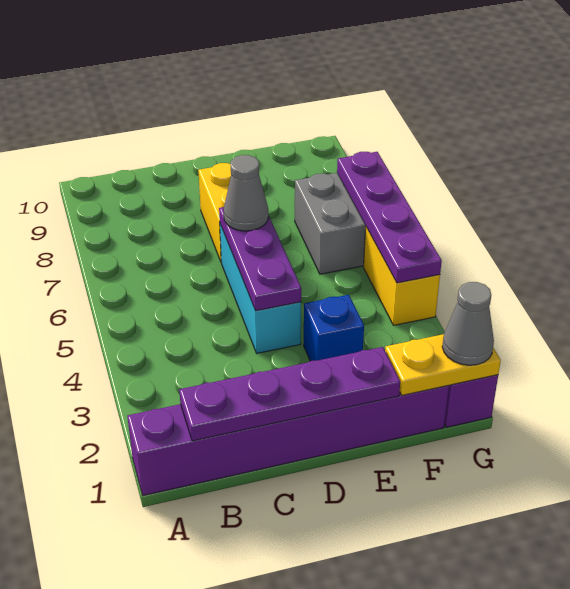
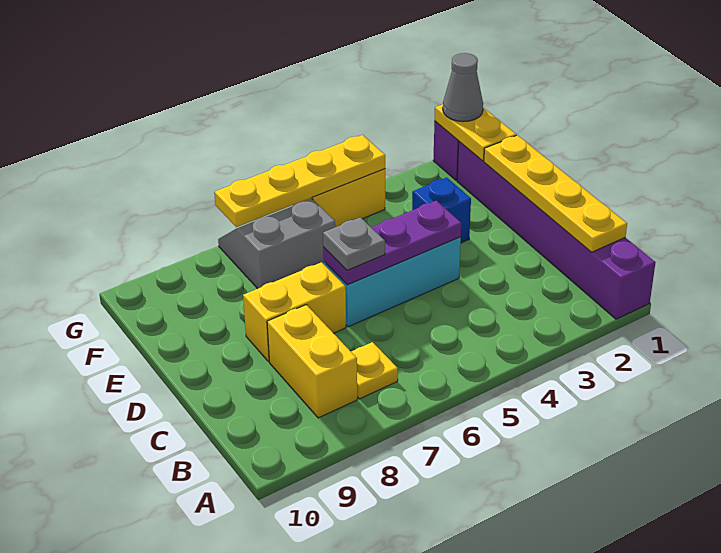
purple 1x4 plate [179,347,400,441] -> yellow 1x4 plate [484,135,627,252]
none -> yellow 1x1 plate [351,342,398,399]
none -> yellow 1x2 brick [267,305,357,418]
grey 1x1 cone [224,155,269,231] -> grey 1x1 plate [323,217,385,270]
purple 1x4 plate [337,152,442,283] -> yellow 1x4 plate [214,135,385,227]

